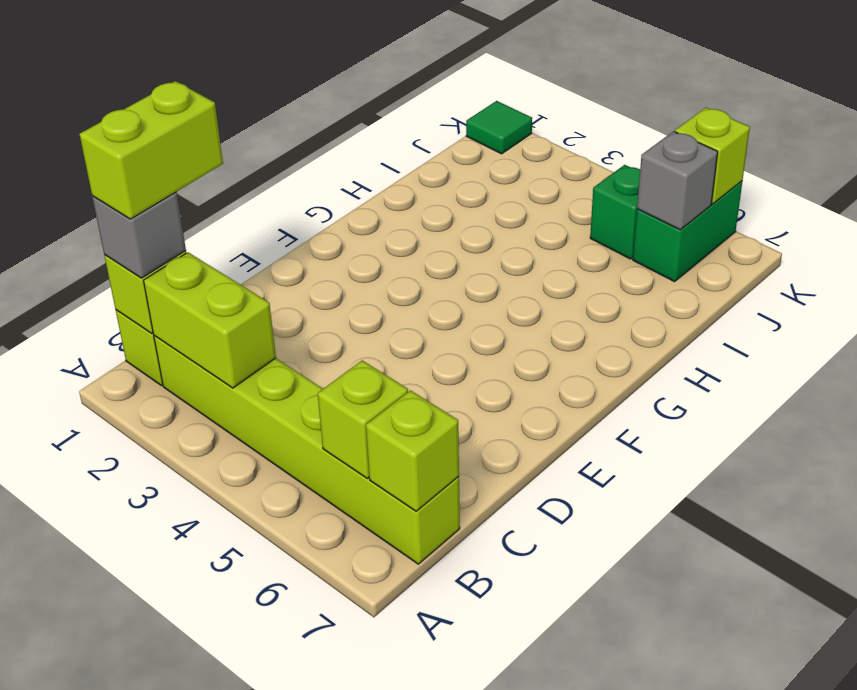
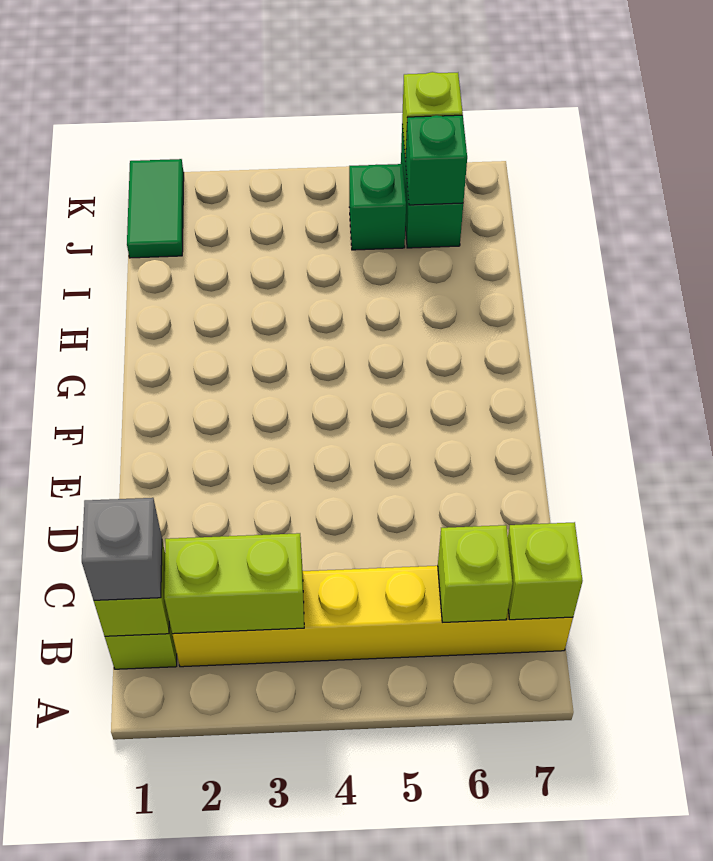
lime 1x2 brick [80,81,223,219] -> none
lime 1x6 brick [154,336,460,564] -> yellow 1x6 brick [173,566,573,667]
grey 1x1 brick [637,131,718,230] -> green 1x1 brick [405,115,467,205]
green 1x1 tile [466,101,532,154] -> green 1x2 tile [127,159,184,258]

